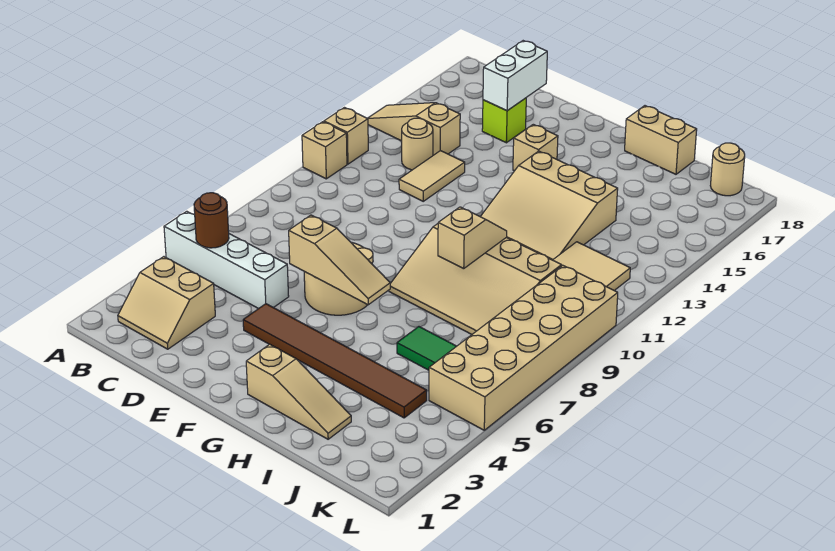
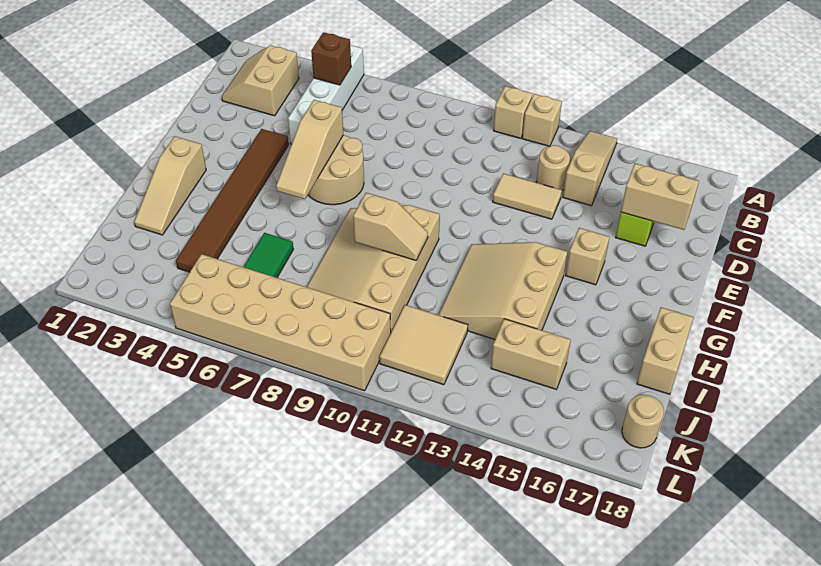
brown 1x1 round brick [194,193,229,248] -> brown 1x1 brick [311,32,351,85]
white 1x2 brick [483,41,547,111] -> tan 1x2 brick [621,163,699,230]
none -> tan 1x2 brick [491,319,571,389]

